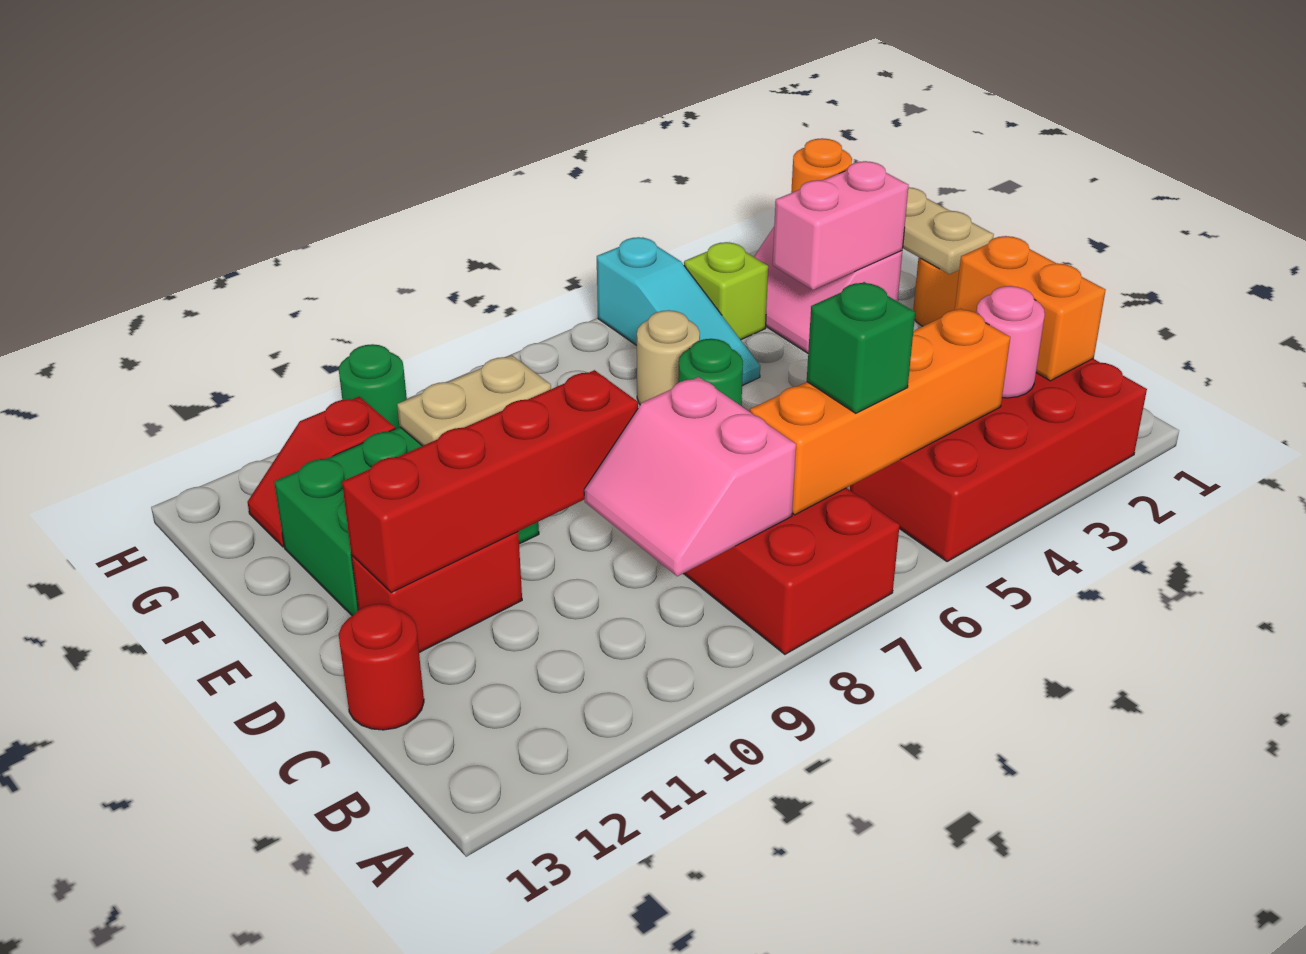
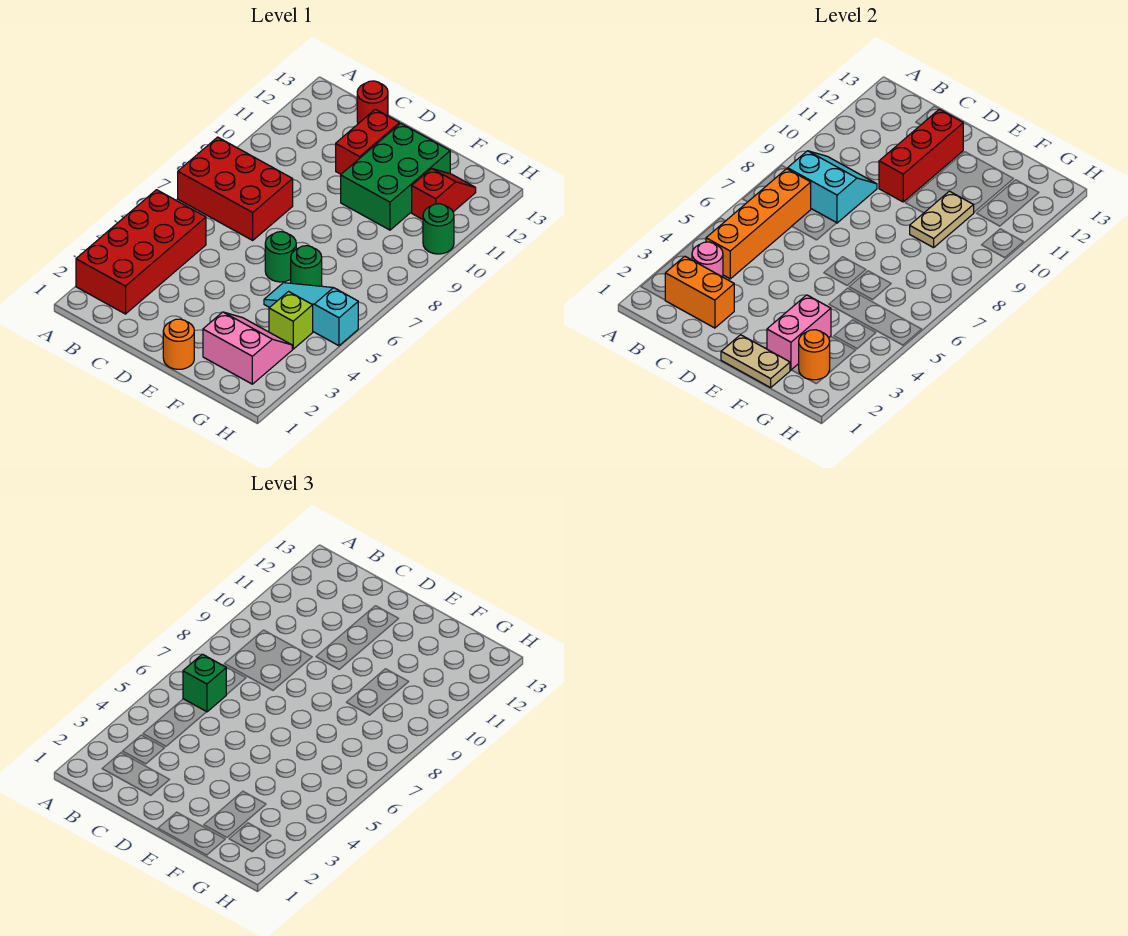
pink 2x2 slope [584,377,796,576] -> cyan 2x2 slope [788,151,877,223]
red 1x4 brick [342,370,638,593] -> red 1x3 brick [879,109,963,202]
tan 1x1 round brick [637,310,700,405] -> green 1x1 round brick [291,246,322,286]

